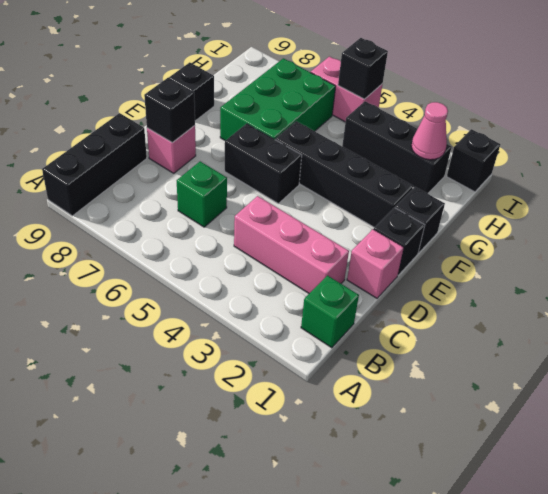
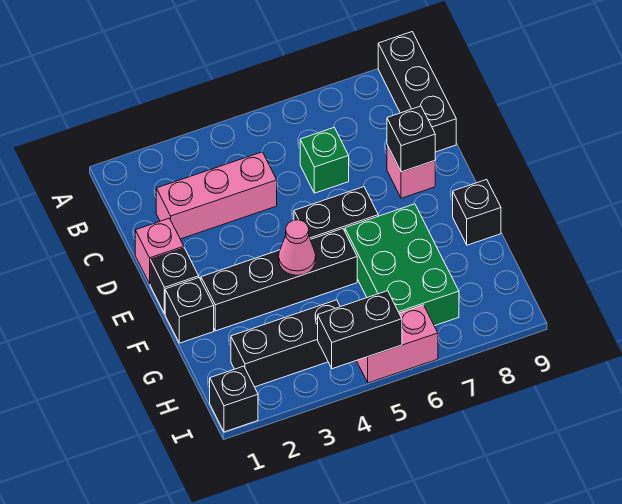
green 1x1 brick [301,275,359,348] -> none
pink 1x1 cone [411,102,448,160] -> pink 1x1 cone moved to [279,220,316,275]
black 1x1 brick [338,38,388,99] -> black 1x2 brick [318,291,402,369]

